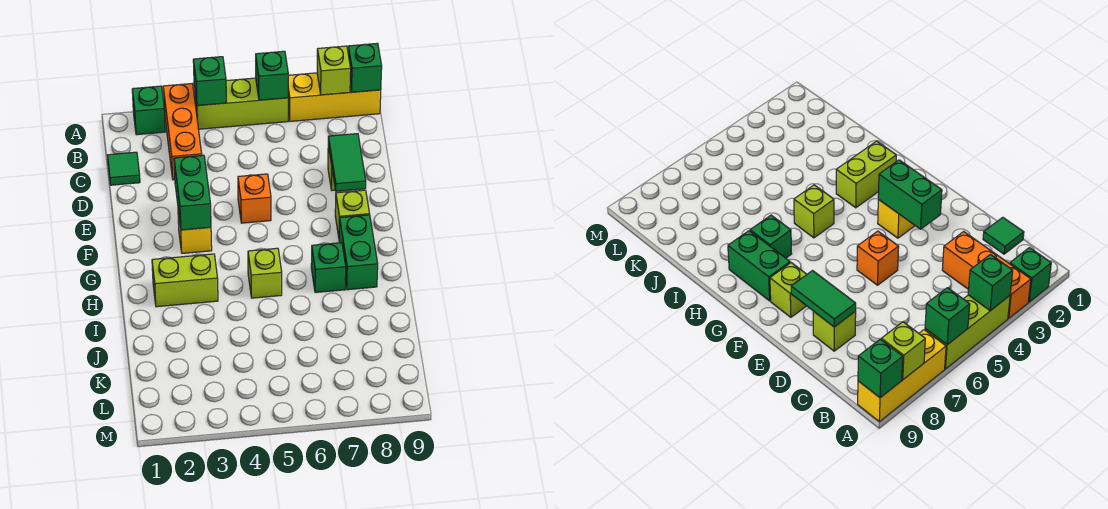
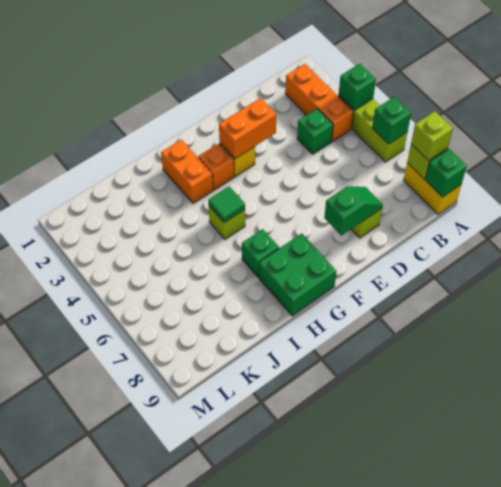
green 1x1 brick [132,86,165,135] -> green 1x1 brick moved to [297,109,333,154]
orange 1x3 brick [163,84,202,180] -> orange 1x3 brick turned to [285,64,353,141]
yellow 1x3 brick [288,73,381,121] -> yellow 1x2 brick [404,163,461,214]
green 1x1 tile [107,152,140,185] -> green 1x1 tile moved to [208,186,245,223]
green 1x2 tile [328,134,366,191] -> green 1x2 slope [324,186,383,235]
green 1x2 brick [174,155,211,230] -> orange 1x2 brick [219,98,276,159]
orange 1x1 brick [238,174,271,223] -> orange 1x1 brick moved to [198,144,234,190]
lime 1x1 brick [335,190,370,237] -> lime 1x1 brick moved to [411,111,453,161]
green 1x2 brick [339,215,378,290] -> green 2x2 brick [259,233,336,316]
lime 1x2 brick [152,254,218,307] -> orange 1x2 brick [161,140,213,203]

